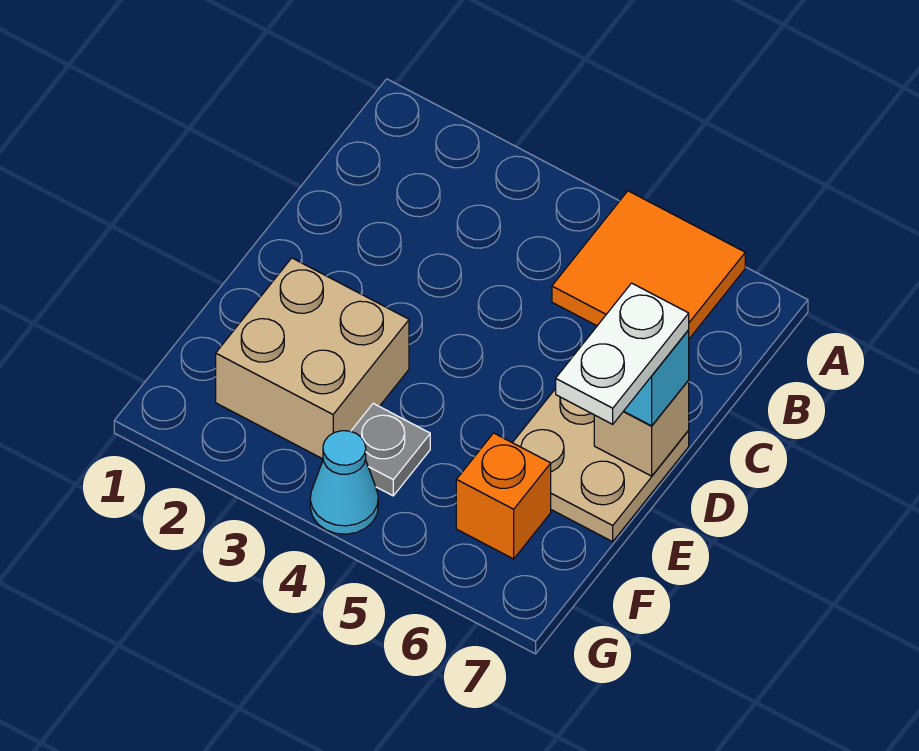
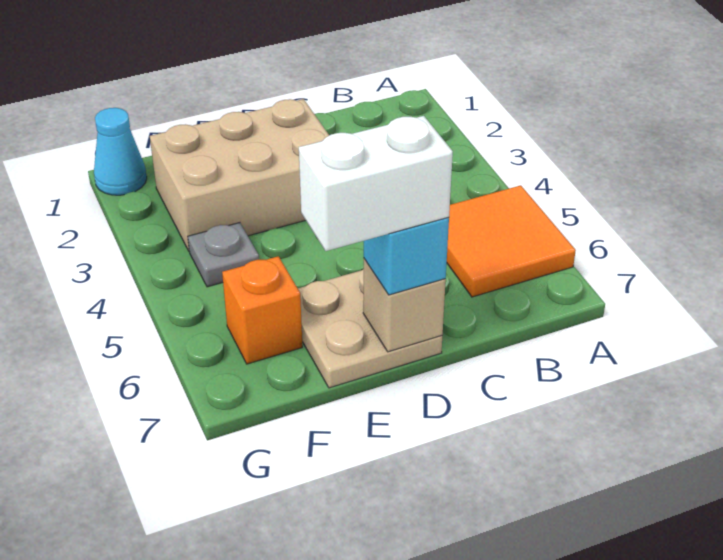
white 1x2 plate [556,283,689,424] -> white 1x2 brick [299,116,453,251]
tan 2x2 brick [216,258,409,459] -> tan 2x3 brick [150,99,329,251]
cyan 1x1 cone [310,431,378,534] -> cyan 1x1 cone moved to [94,108,147,195]

